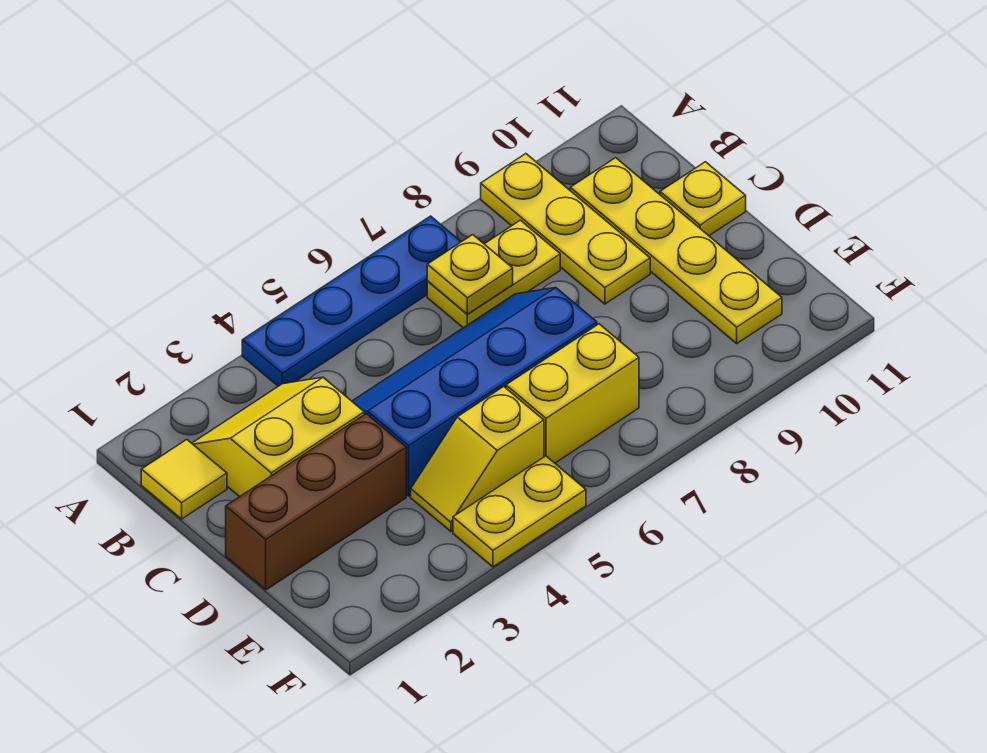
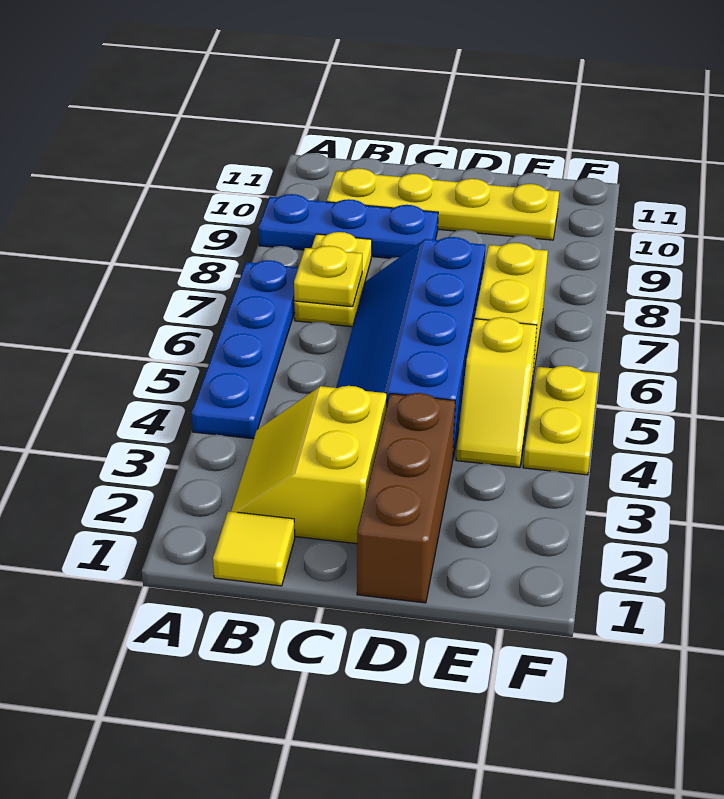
yellow 1x3 plate [481,154,650,304] -> blue 1x3 plate [258,194,438,258]
yellow 1x1 plate [660,162,746,236] -> none

